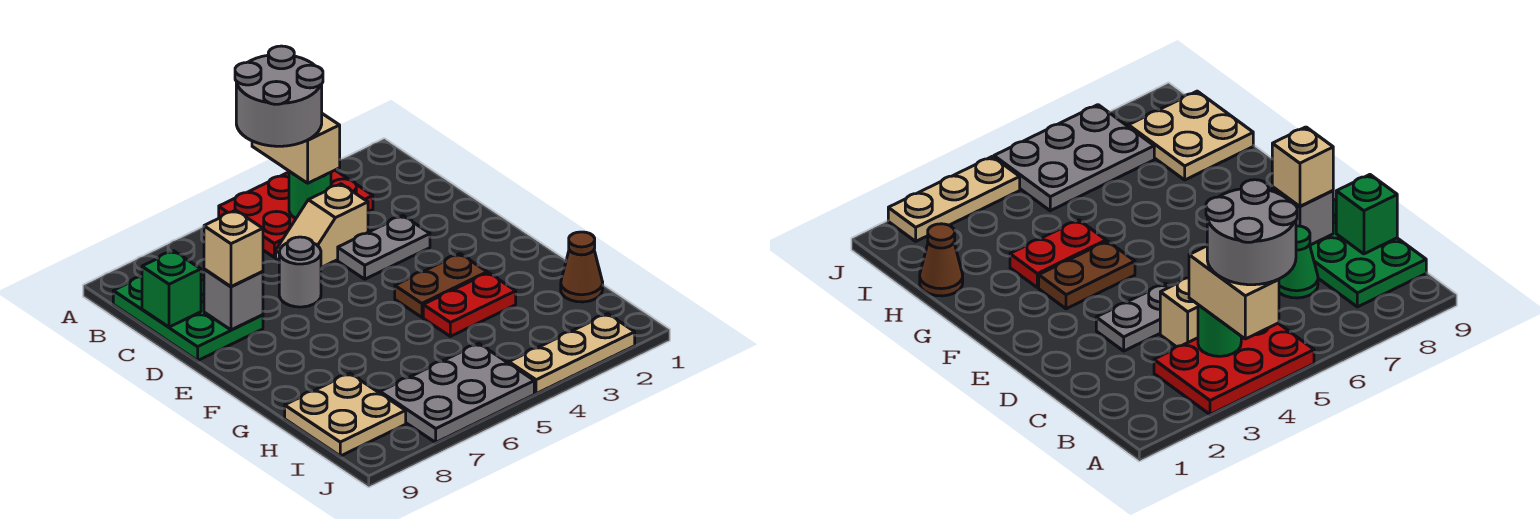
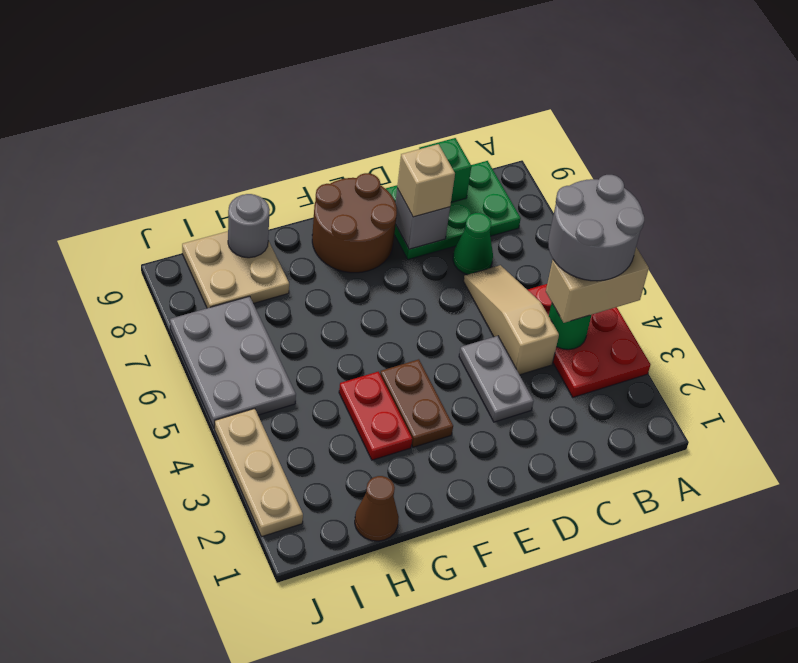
tan 1x2 slope [276,184,368,267] -> tan 1x3 slope [463,265,559,375]
grey 1x1 round brick [279,237,321,307] -> grey 1x1 round brick moved to [228,194,270,258]
none -> brown 2x2 round brick [312,173,397,273]

